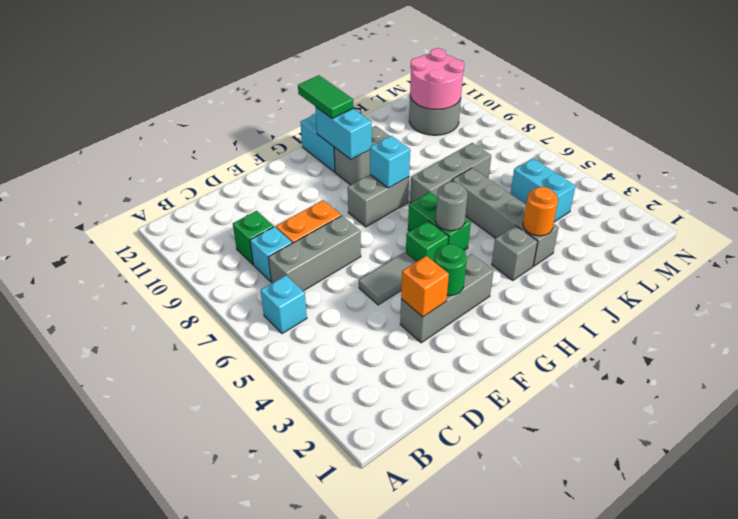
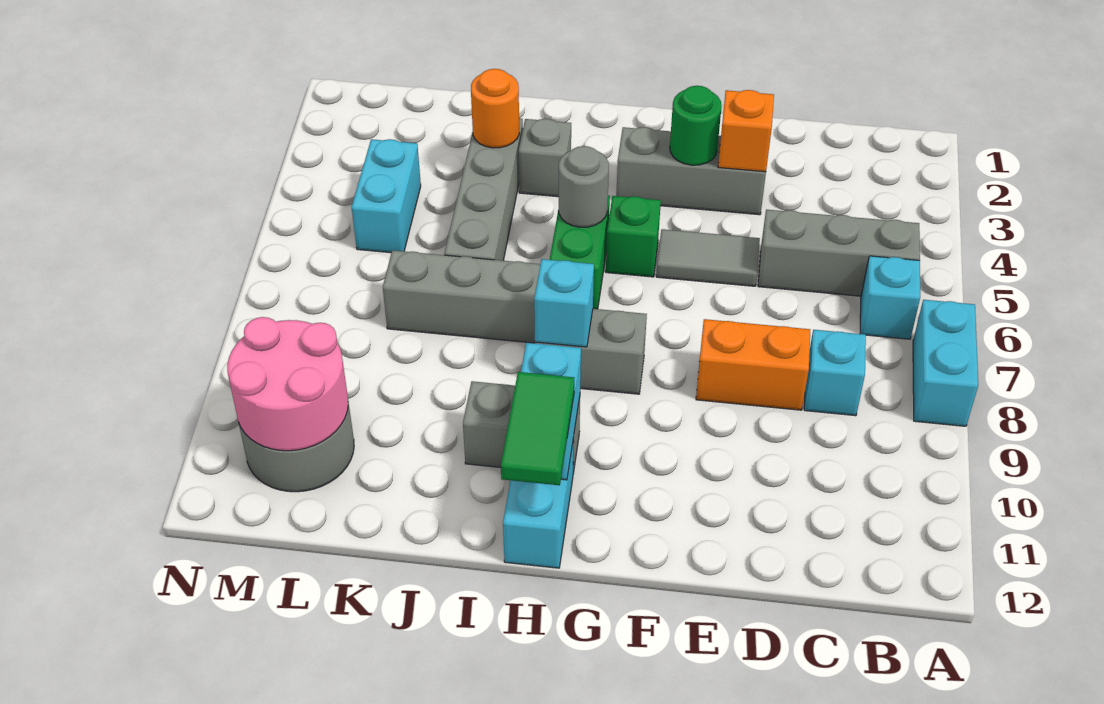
none -> cyan 1x2 brick [913,300,978,426]
grey 1x3 brick [268,216,361,291] -> grey 1x3 brick moved to [758,210,920,296]
green 1x1 brick [233,211,274,265] -> none

